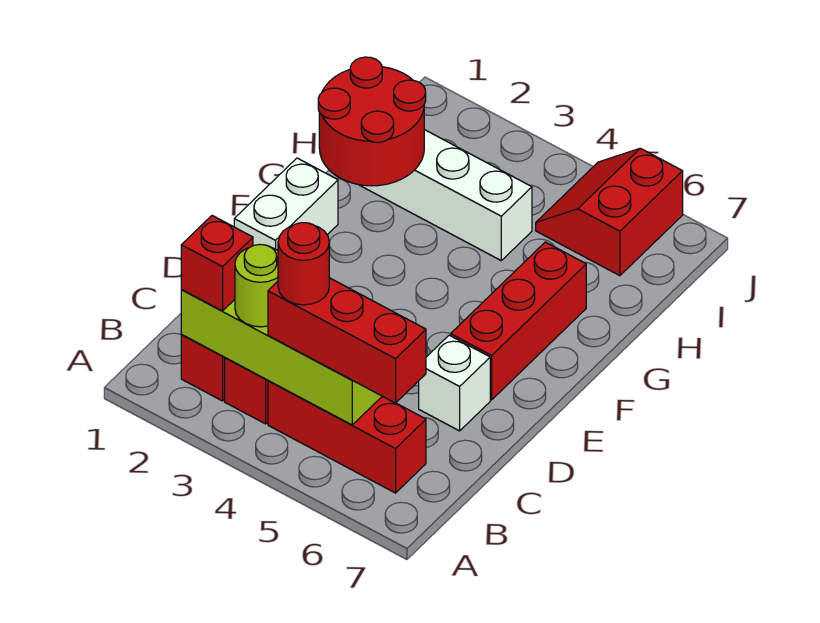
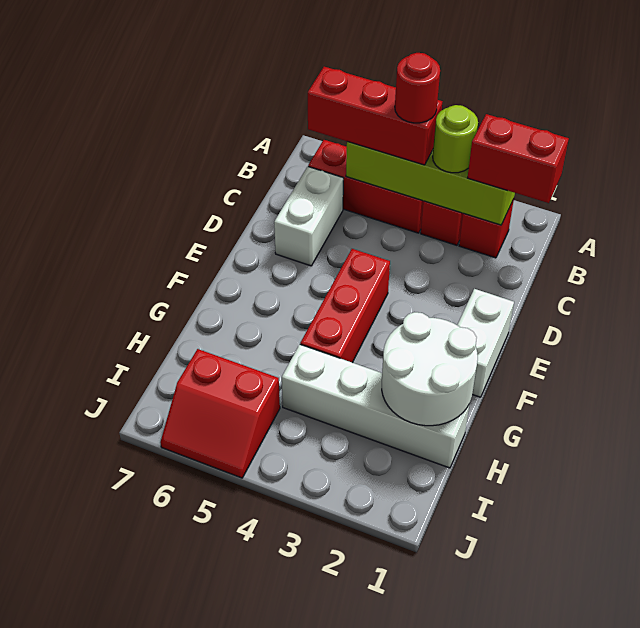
red 1x1 brick [181,216,253,311] -> red 1x2 brick [468,114,569,203]
white 1x1 brick [419,335,490,431] -> white 1x2 brick [274,167,343,266]
red 1x3 brick [451,242,586,400] -> red 1x3 brick moved to [300,249,390,363]
red 2x2 round brick [318,57,426,186] -> white 2x2 round brick [382,312,478,426]
red 2x2 slope [536,148,683,276] -> red 2x2 slope turned to [160,349,280,478]

